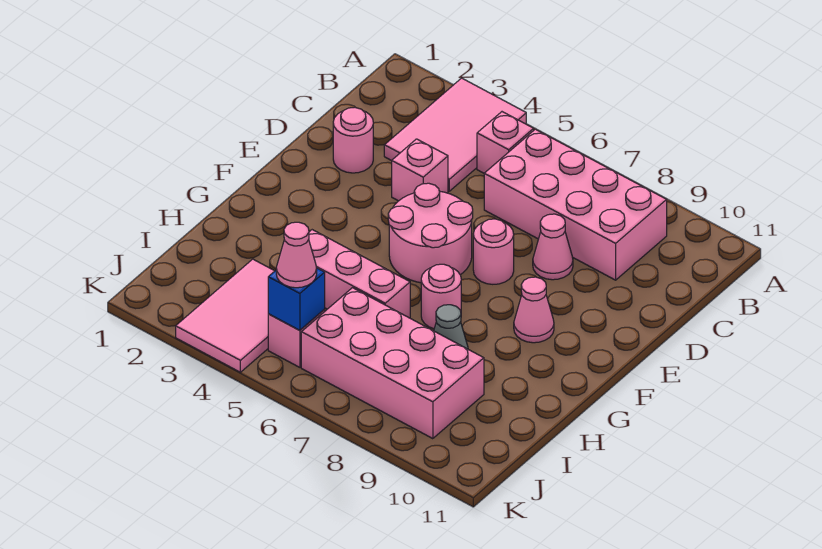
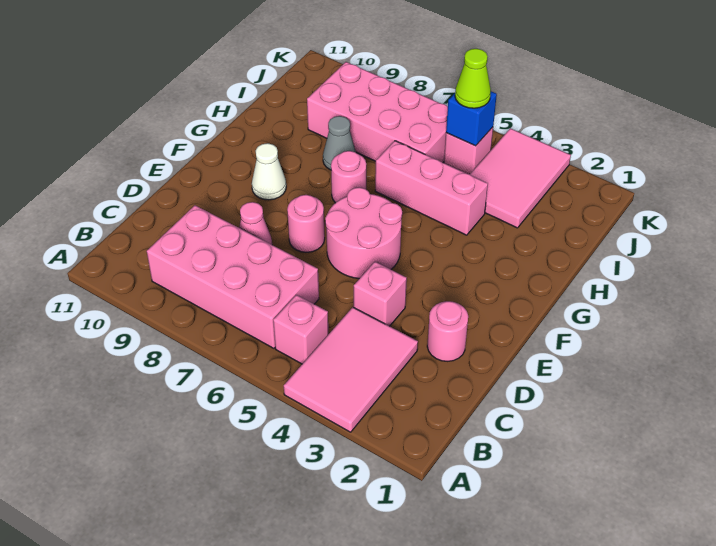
pink 1x1 cone [514,277,554,343] -> white 1x1 cone [252,143,286,200]
pink 1x1 cone [276,222,317,288] -> lime 1x1 cone [455,49,491,108]

